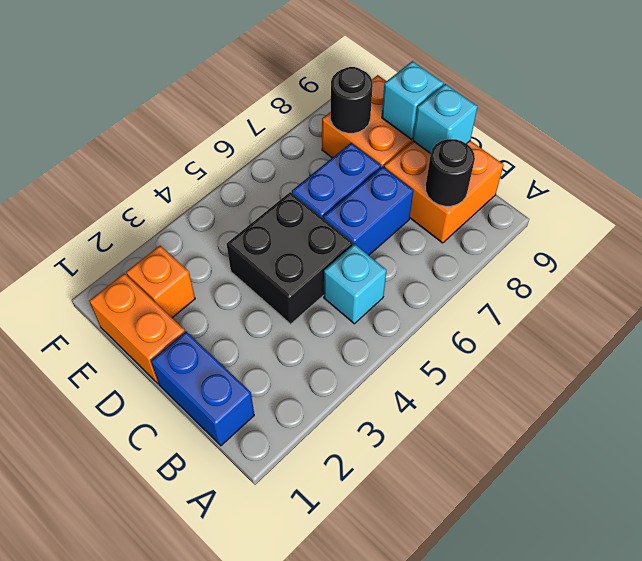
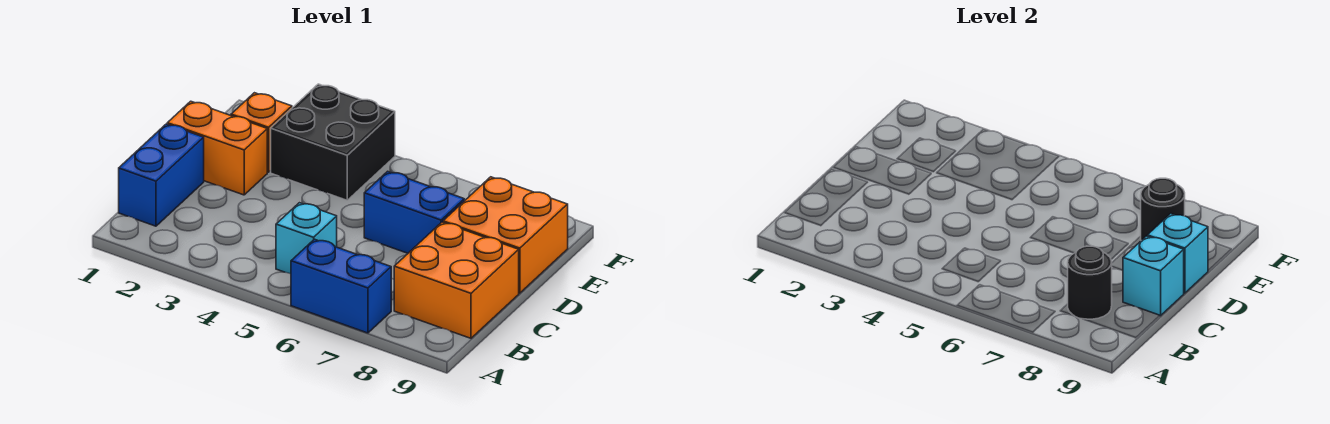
black 2x2 brick [227,192,353,324] -> black 2x2 brick moved to [271,84,395,200]
blue 1x2 brick [323,167,414,255] -> blue 1x2 brick moved to [291,239,391,333]
orange 1x2 brick [89,273,185,383] -> orange 1x2 brick turned to [167,101,267,195]

